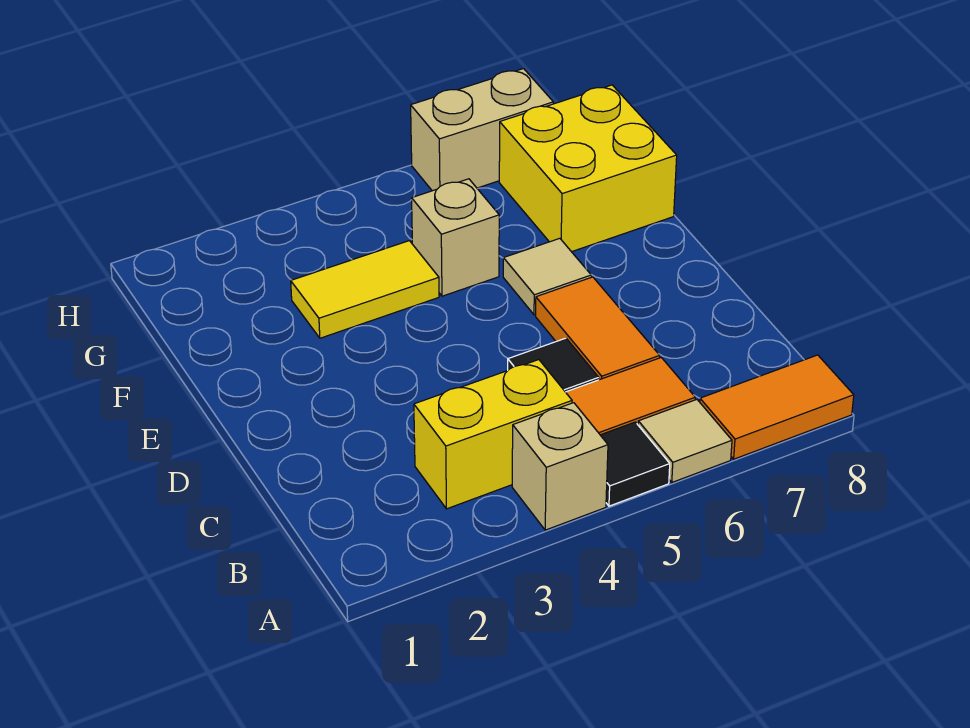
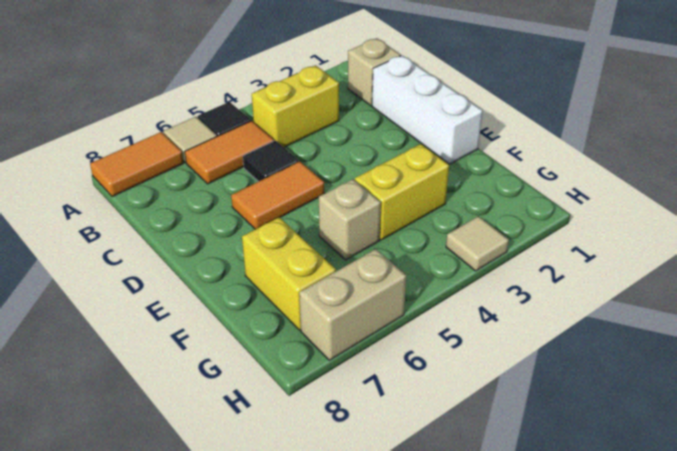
tan 1x1 brick [512,403,608,530] -> tan 1x1 brick moved to [348,38,401,105]
none -> white 1x3 brick [372,55,483,164]
orange 1x2 tile [536,277,660,380] -> orange 1x2 tile turned to [231,161,325,229]
tan 1x1 tile [503,238,591,315] -> tan 1x1 tile moved to [446,216,509,271]
yellow 1x2 tile [291,241,439,338] -> yellow 1x2 brick [355,144,449,240]
yellow 2x2 brick [499,85,677,252] -> yellow 1x2 brick [242,217,336,330]

